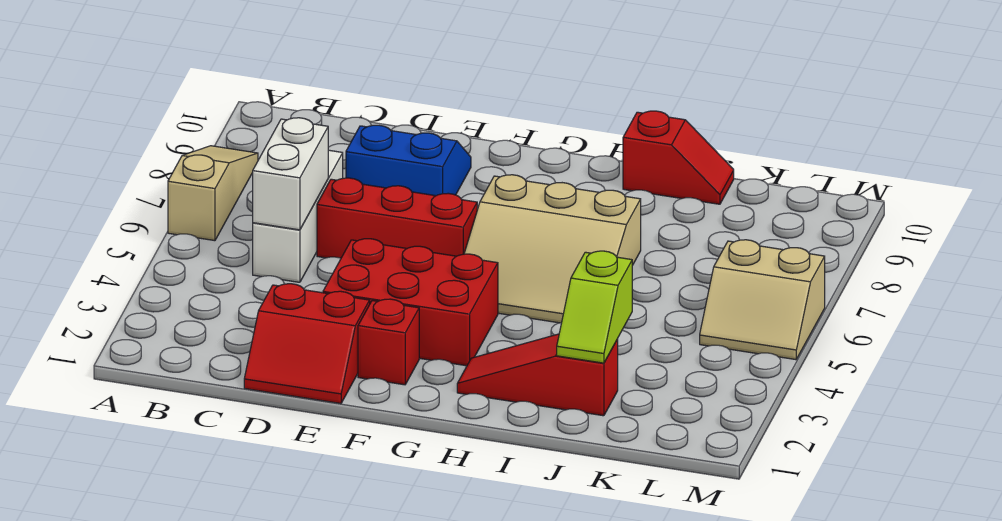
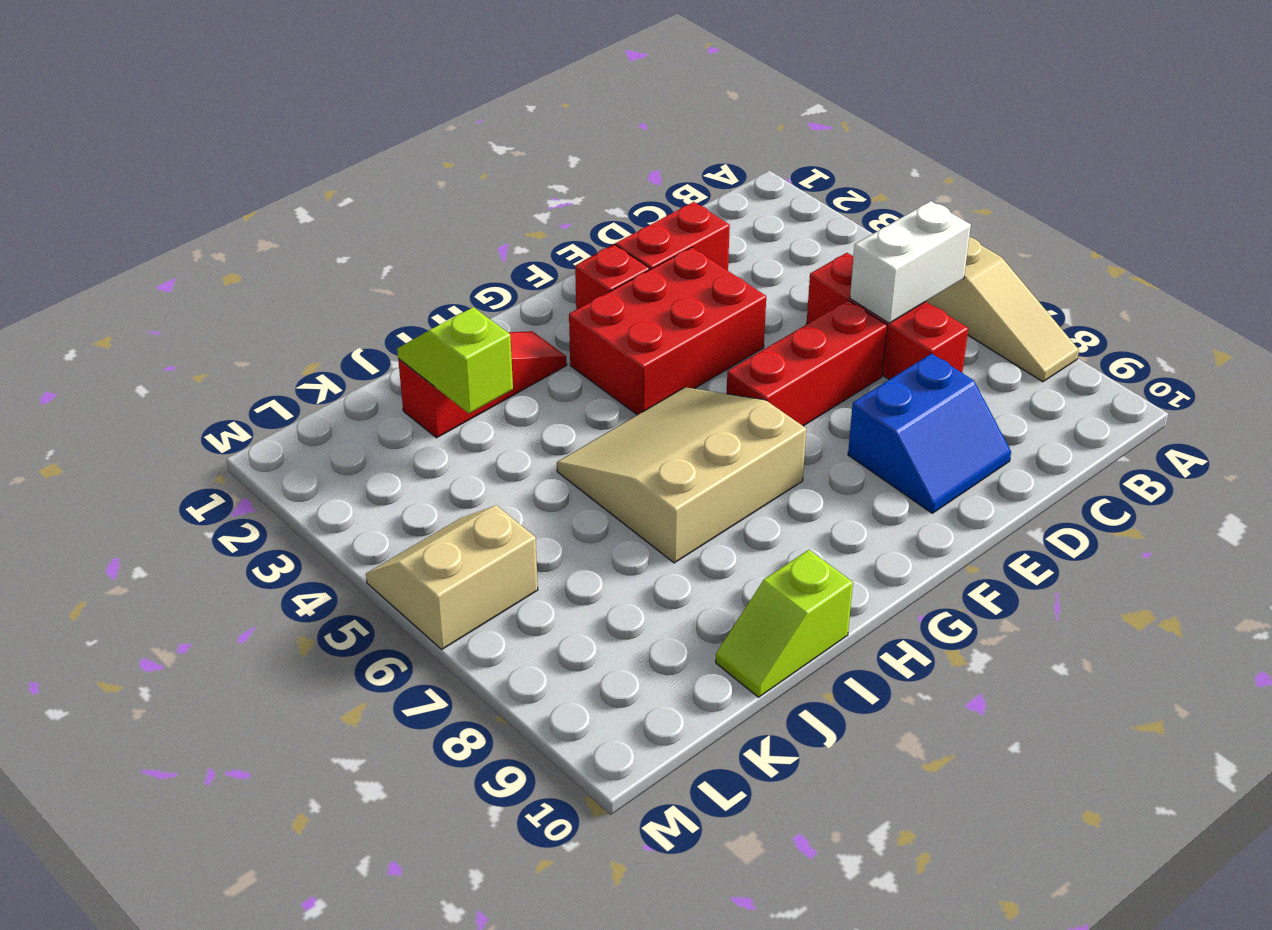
white 1x3 brick [253,150,343,282] -> red 1x3 brick [807,253,968,380]
white 1x2 brick [253,118,328,230] -> white 1x2 brick turned to [850,201,971,323]
red 1x2 slope [623,111,734,204] -> lime 1x2 slope [716,550,853,697]

